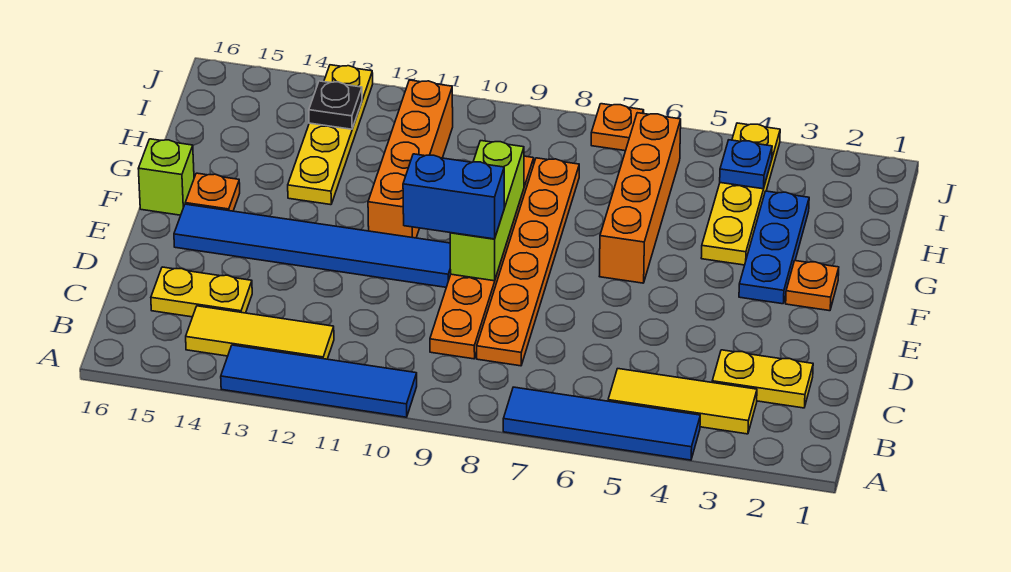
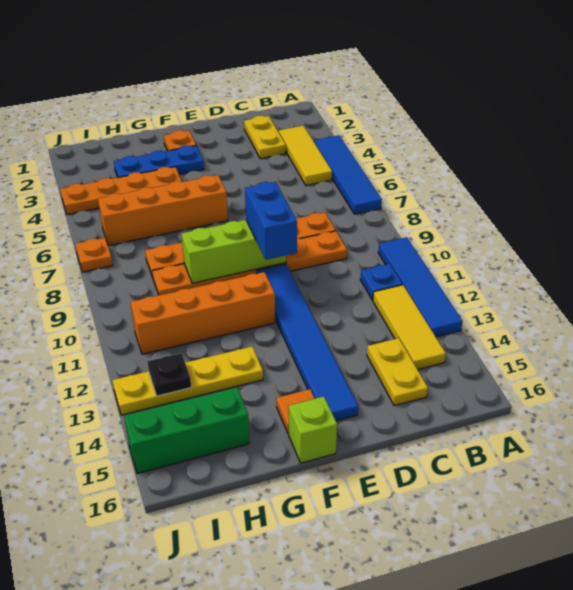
yellow 1x4 plate [701,123,780,265] -> orange 1x4 plate [60,167,182,214]
none -> green 1x3 brick [124,387,249,474]
blue 1x1 plate [720,140,772,189] -> blue 1x1 plate moved to [360,264,402,300]

